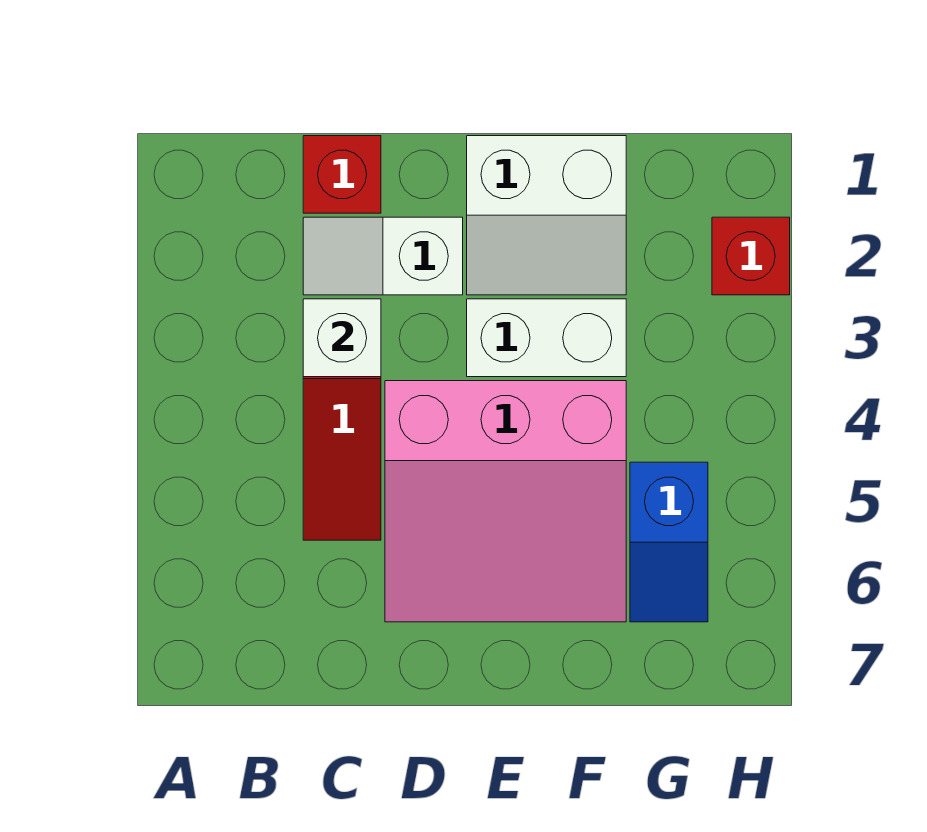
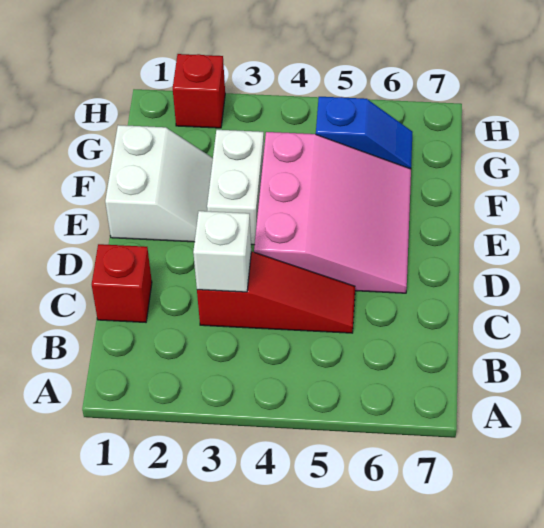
white 1x2 slope [303,217,463,295] -> none

